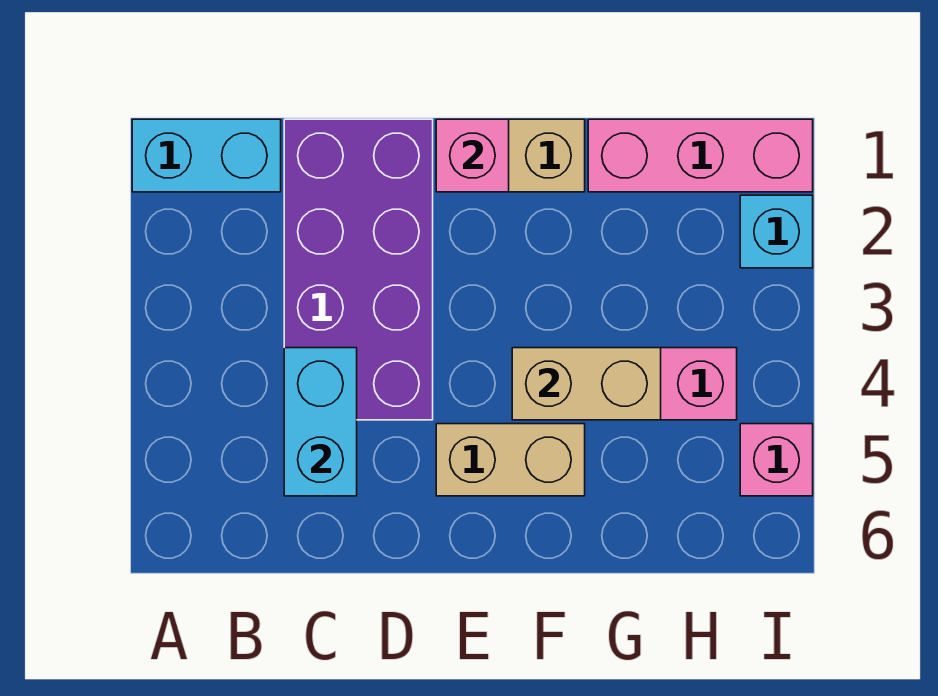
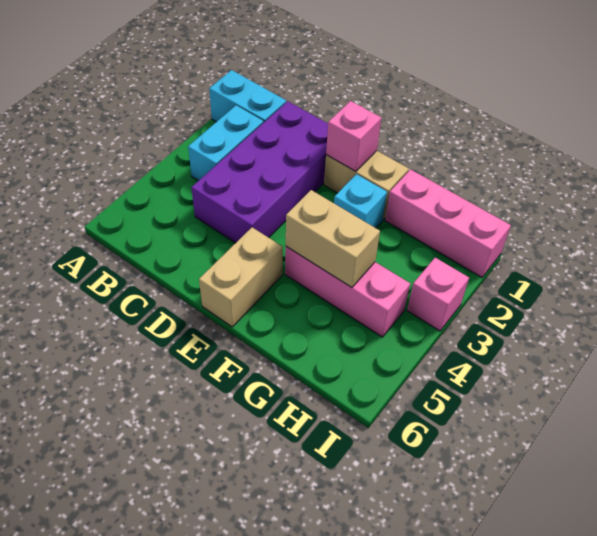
cyan 1x2 brick [284,348,357,496] -> cyan 1x2 brick moved to [188,105,263,181]
tan 1x2 brick [436,424,585,496] -> tan 1x2 brick turned to [199,227,283,327]
cyan 1x1 brick [740,195,813,268] -> cyan 1x1 brick moved to [334,174,387,228]
pink 1x1 brick [740,424,813,496] -> pink 1x1 brick moved to [407,258,469,331]

